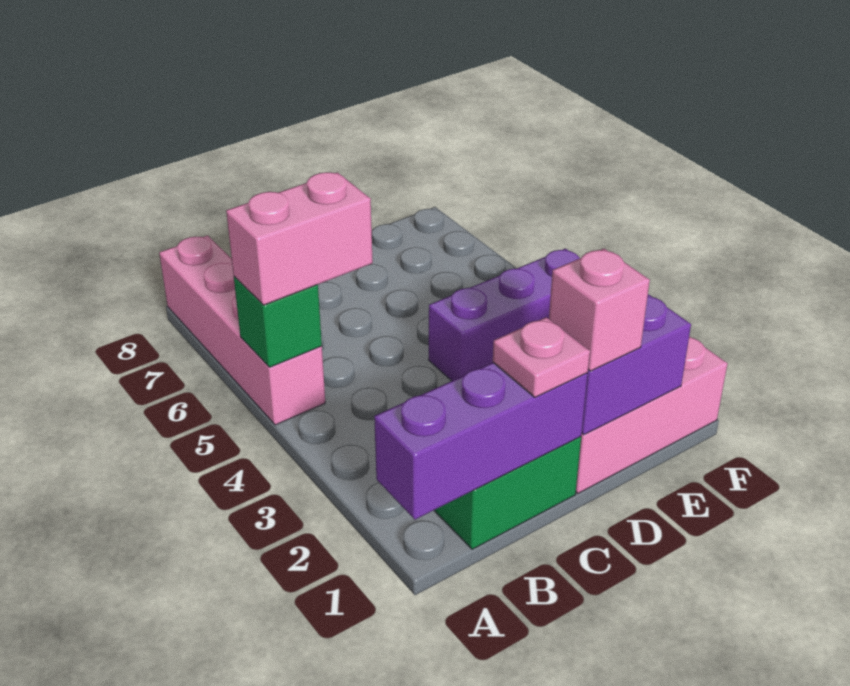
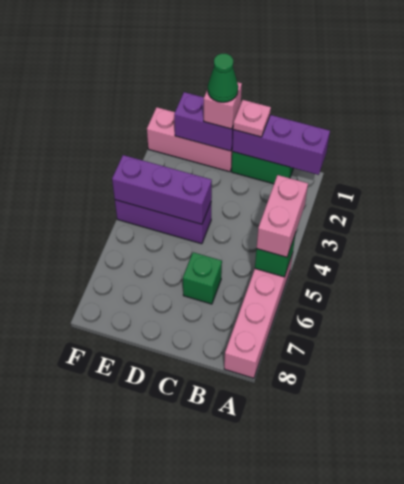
pink 1x2 brick [226,172,373,305] -> pink 1x2 brick turned to [256,175,308,257]
none -> green 1x1 brick [183,252,222,304]
none -> green 1x1 cone [208,54,238,102]
none -> purple 1x3 brick [112,155,212,224]

